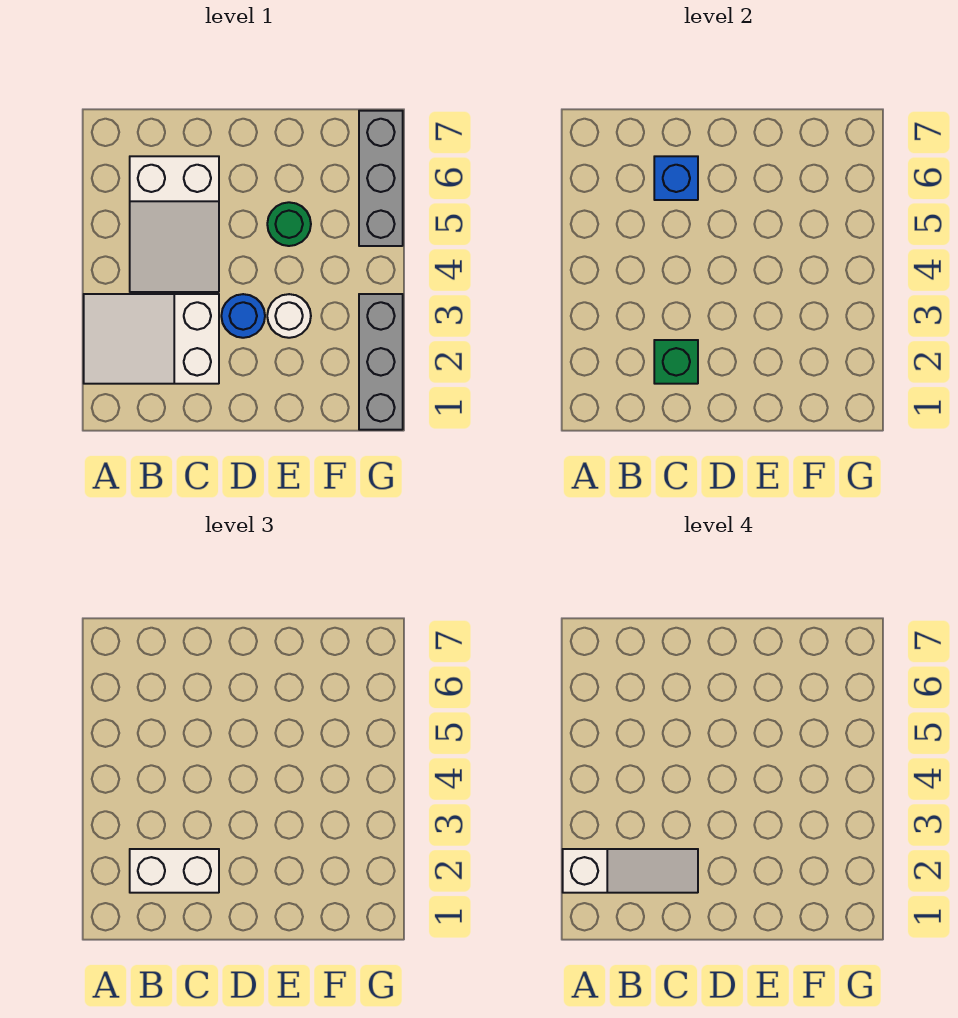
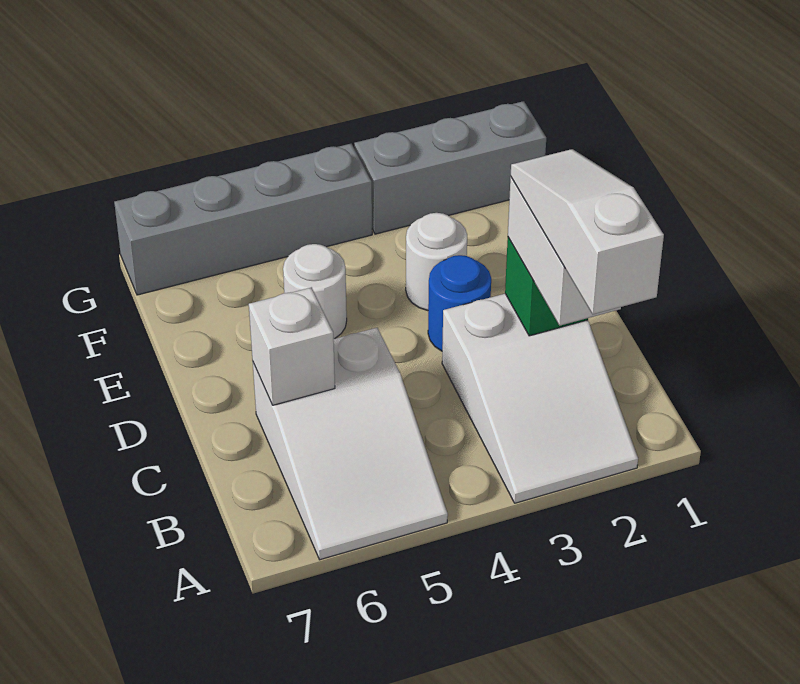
white 2x3 slope [130,156,219,292] -> white 2x3 slope turned to [253,328,448,560]
blue 1x1 brick [654,156,698,200] -> white 1x1 brick [249,287,335,405]
green 1x1 round brick [267,202,311,246] -> white 1x1 round brick [283,244,347,339]
grey 1x3 brick [359,111,403,246] -> grey 1x4 brick [114,143,372,295]

